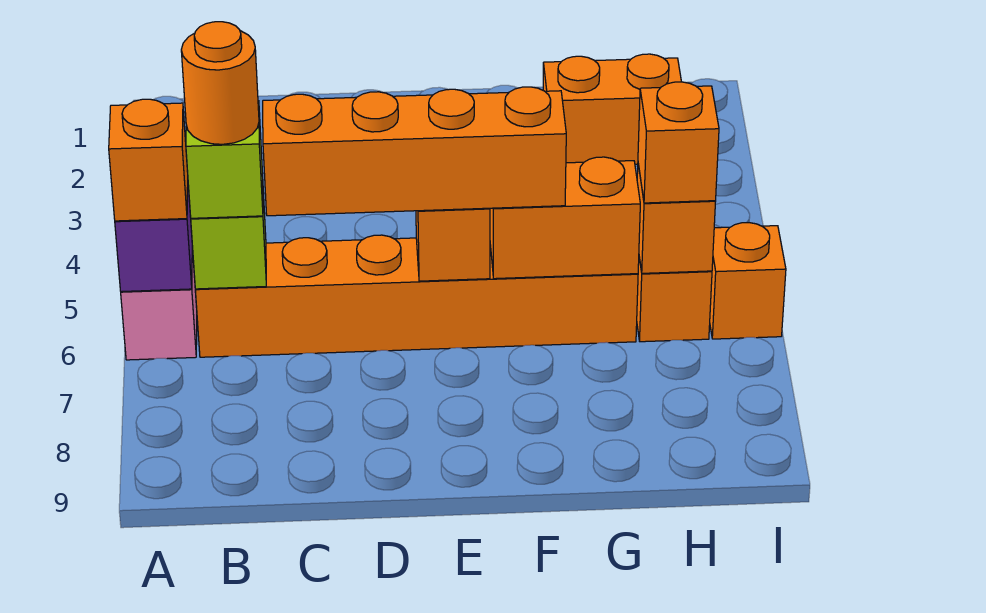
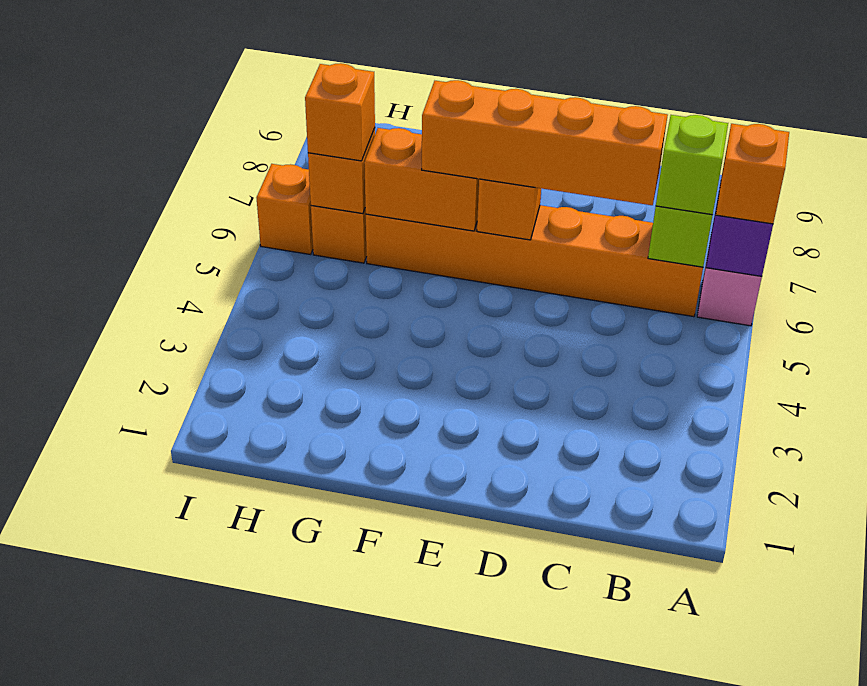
orange 1x1 round brick [181,22,259,144] -> none
orange 1x2 brick [543,54,681,164] -> none

